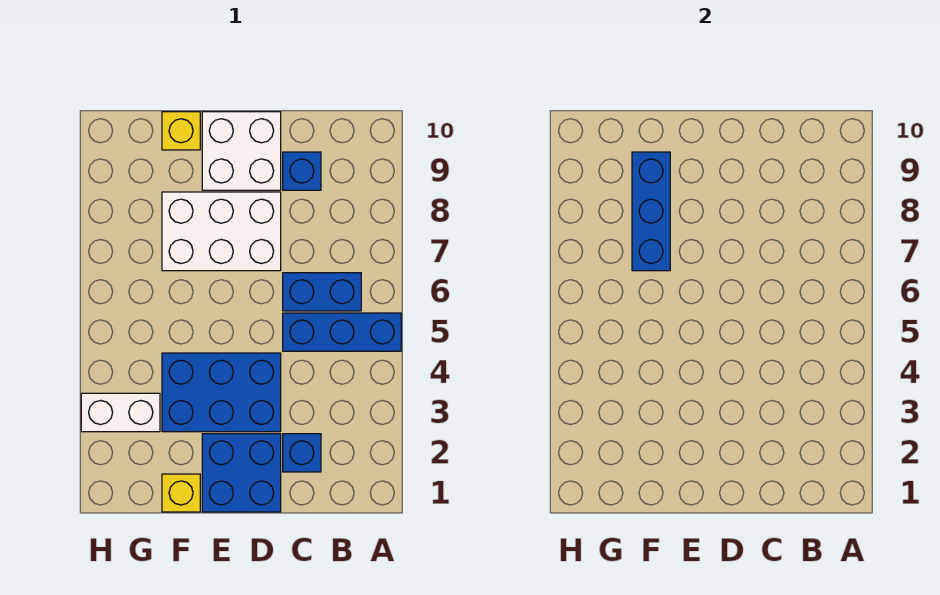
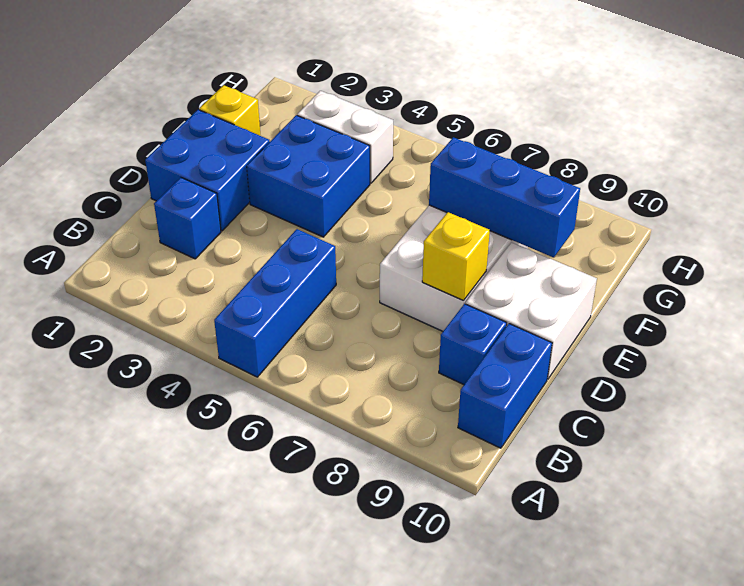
blue 1x2 brick [283,273,361,311] -> blue 1x2 brick moved to [458,324,552,448]
blue 2x3 brick [162,353,281,432] -> blue 2x2 brick [247,115,370,237]
yellow 1x1 brick [162,112,200,150] -> yellow 1x1 brick moved to [422,212,490,301]
white 1x2 brick [81,393,160,432] -> white 1x2 brick turned to [297,91,393,183]

